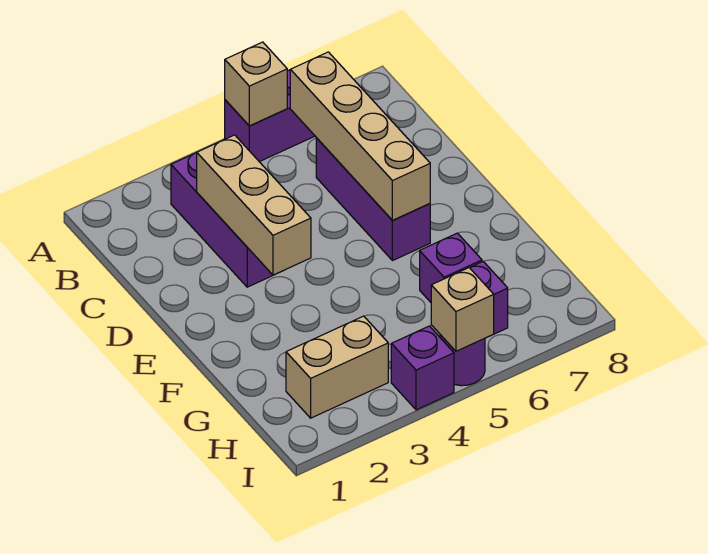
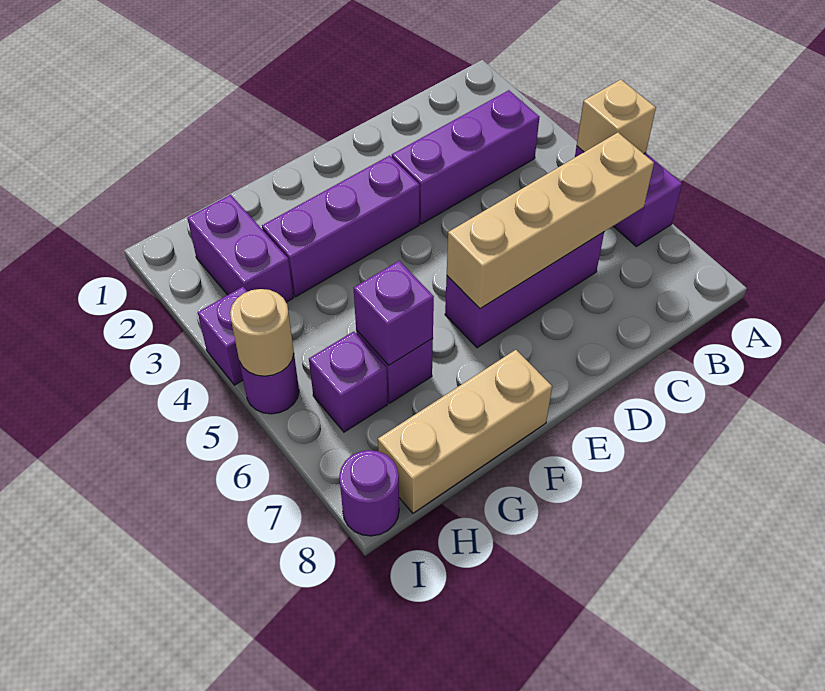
tan 1x3 brick [197,135,311,275] -> tan 1x3 brick moved to [378,350,552,513]
none -> purple 1x3 brick [262,156,420,297]
none -> purple 1x1 brick [354,261,434,365]
tan 1x2 brick [286,316,388,418] -> purple 1x2 brick [187,195,293,302]
tan 1x1 brick [431,268,494,351] -> tan 1x1 round brick [230,289,294,376]
none -> purple 1x1 round brick [339,450,399,536]

